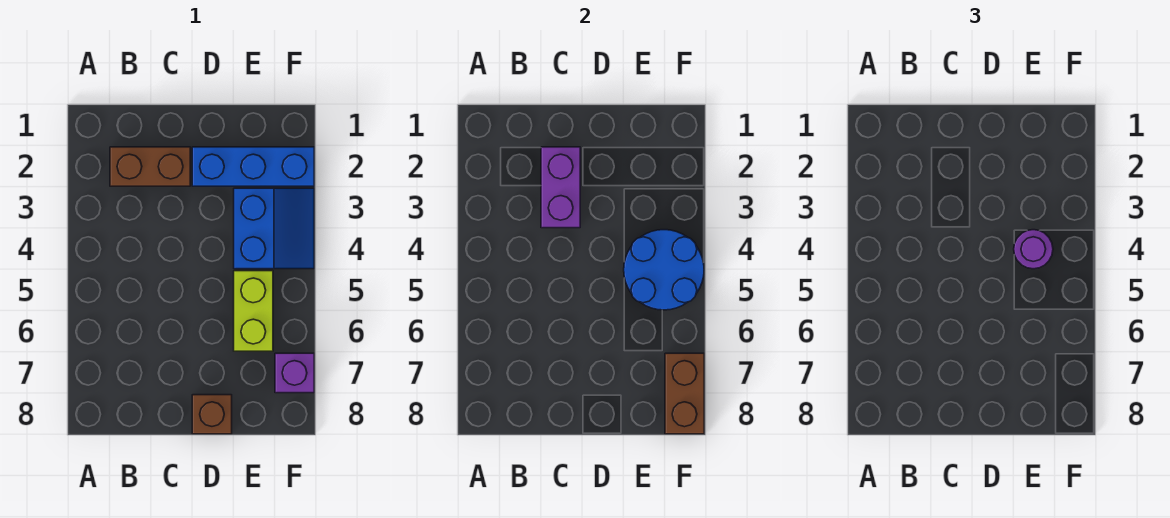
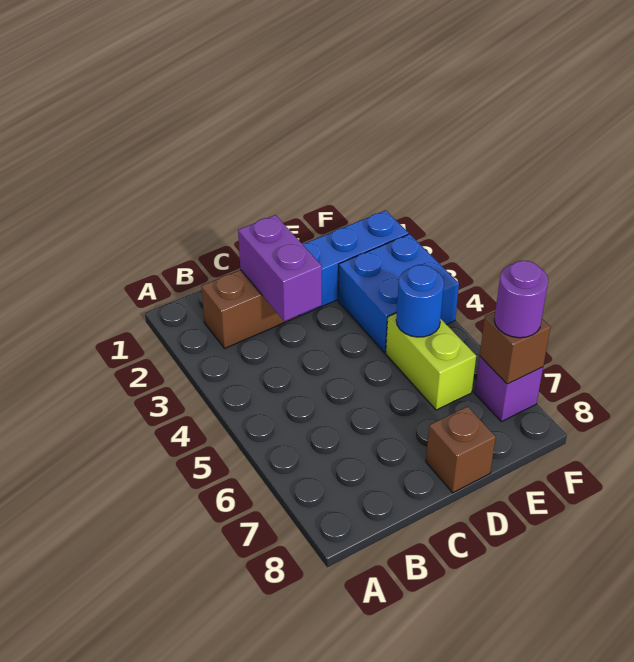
blue 2x2 slope [234,188,314,269] -> blue 2x2 brick [338,234,459,353]
blue 2x2 round brick [624,230,704,310] -> blue 1x1 round brick [396,265,444,337]
purple 1x1 round brick [1014,230,1053,269] -> purple 1x1 round brick moved to [494,261,548,338]
brown 1x2 brick [665,353,704,434] -> brown 1x1 brick [480,312,550,384]

